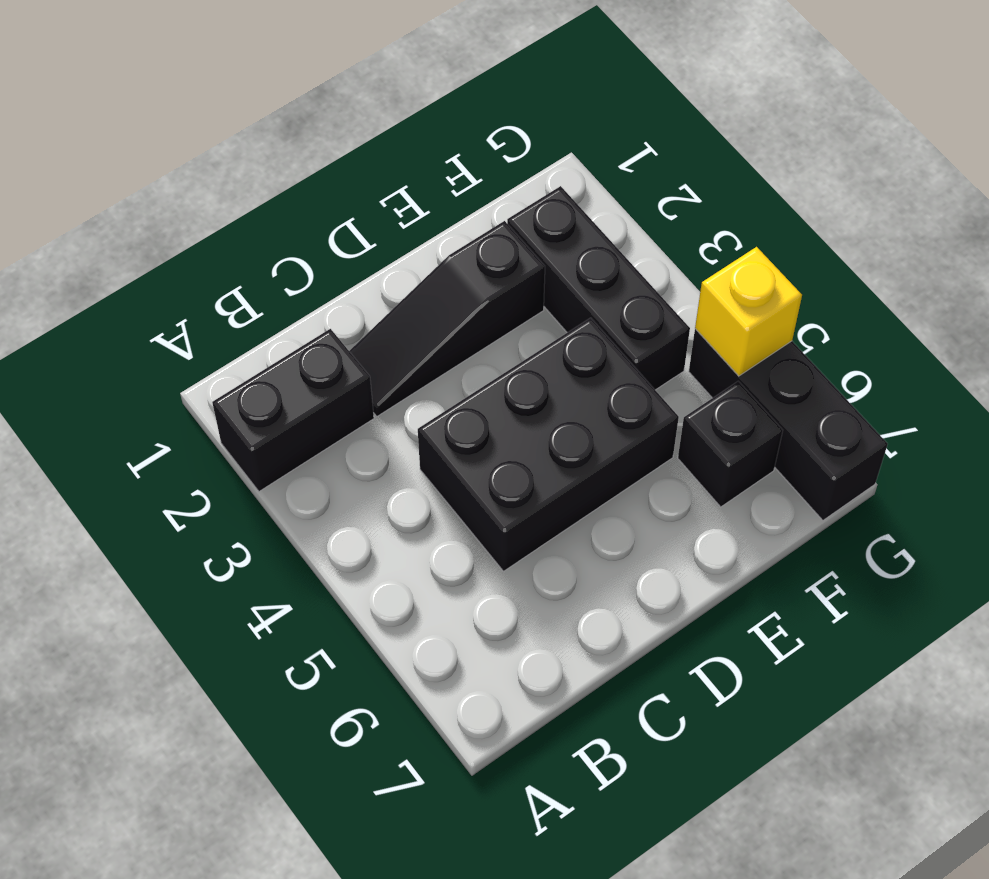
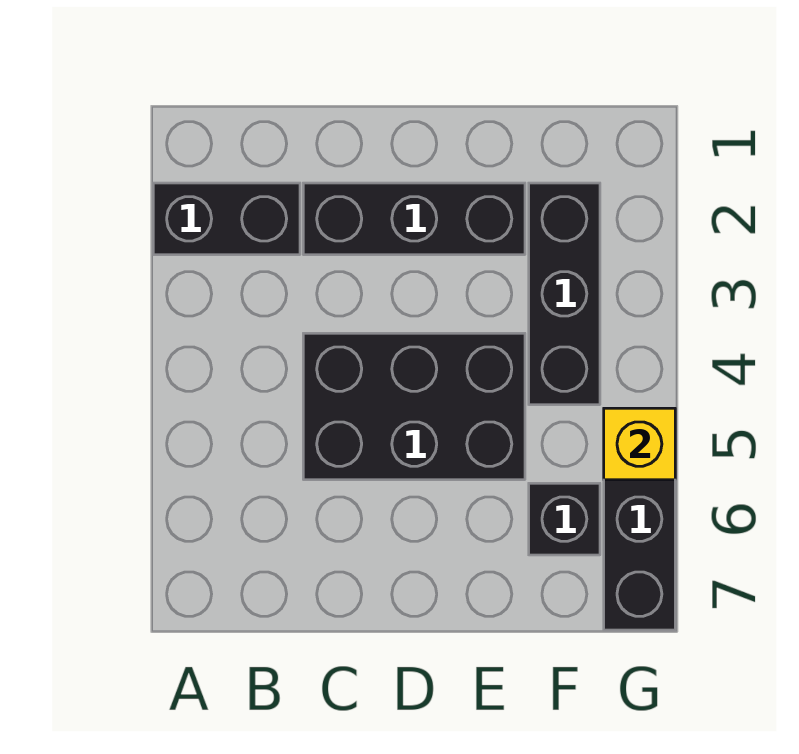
black 1x3 slope [349,221,545,416] -> black 1x3 brick [303,183,525,255]

